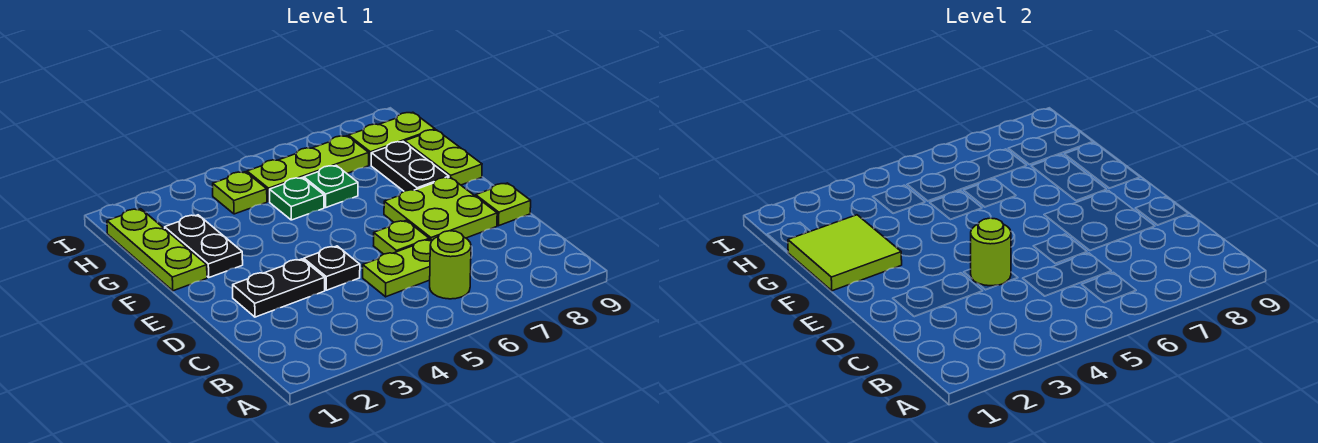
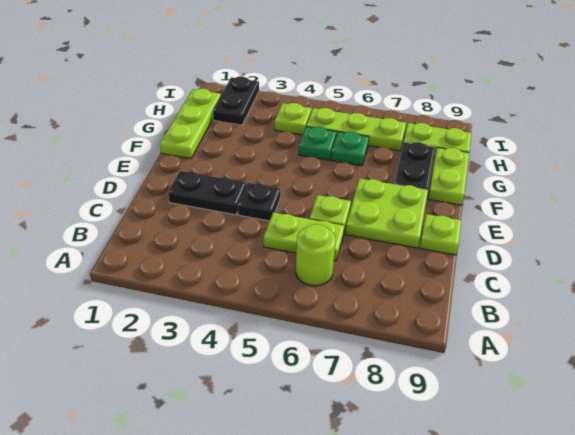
lime 1x1 round brick [971,218,1011,286] -> none
lime 2x2 tile [788,215,902,291] -> none
black 1x2 plate [165,215,243,277] -> black 1x2 plate moved to [213,77,259,125]

